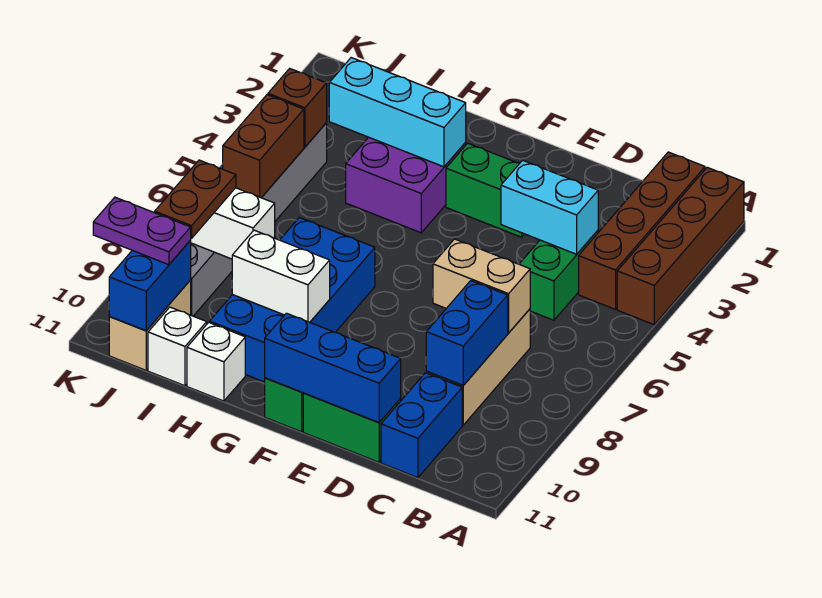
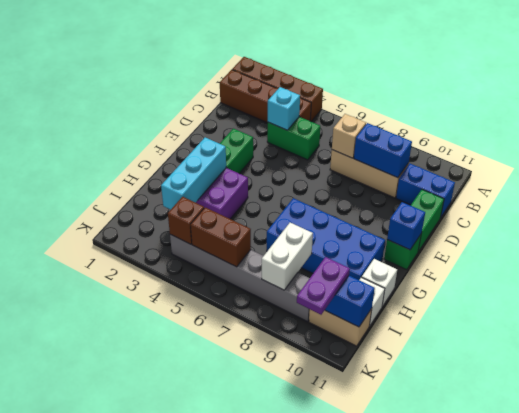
cyan 1x2 brick [501,160,598,254] -> cyan 1x1 brick [268,87,300,130]
tan 1x2 brick [433,239,530,333] -> tan 1x1 brick [332,114,366,158]
blue 1x3 brick [265,313,401,422] -> blue 1x1 brick [387,202,425,250]
white 1x2 brick [232,230,330,322] -> none
brown 1x2 plate [155,160,236,238] -> none

